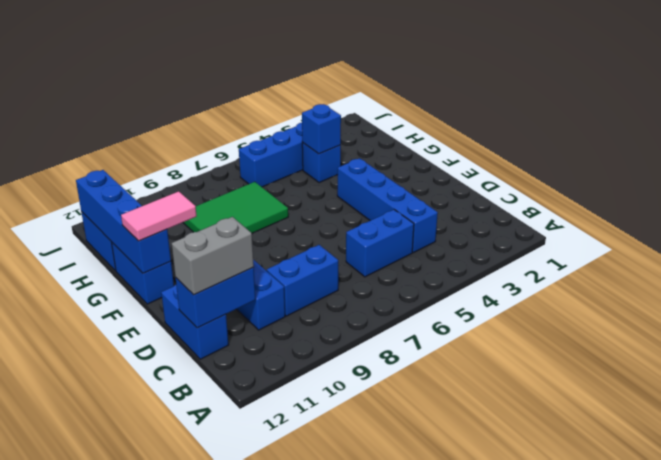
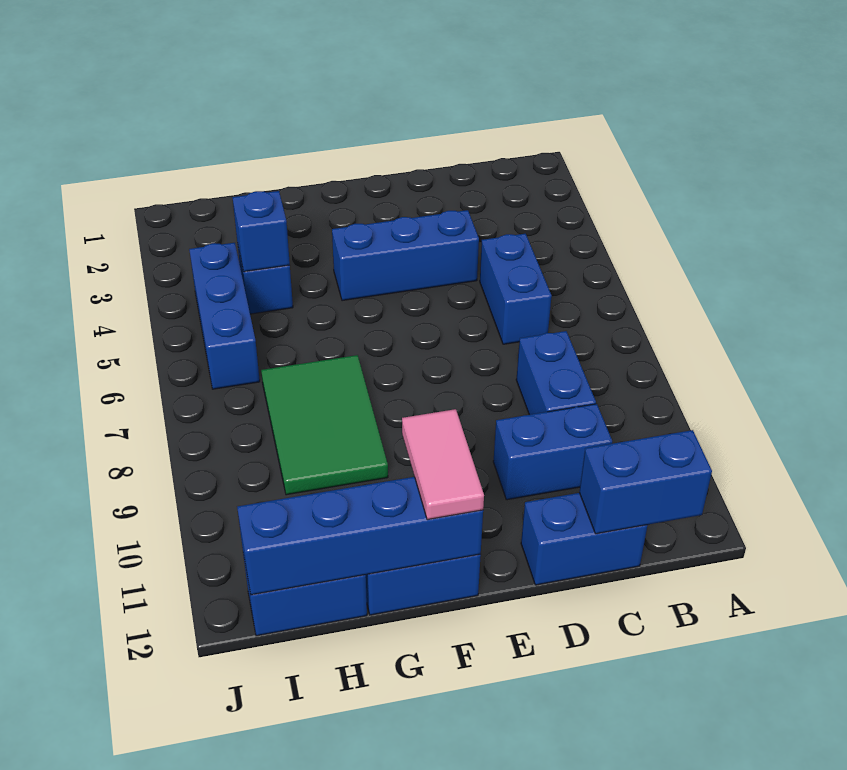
blue 1x4 brick [337,158,438,253] -> blue 1x3 brick [332,210,479,301]
blue 1x2 brick [176,268,255,328] -> blue 1x2 brick turned to [579,430,712,534]
grey 1x2 brick [172,217,254,295] -> none

